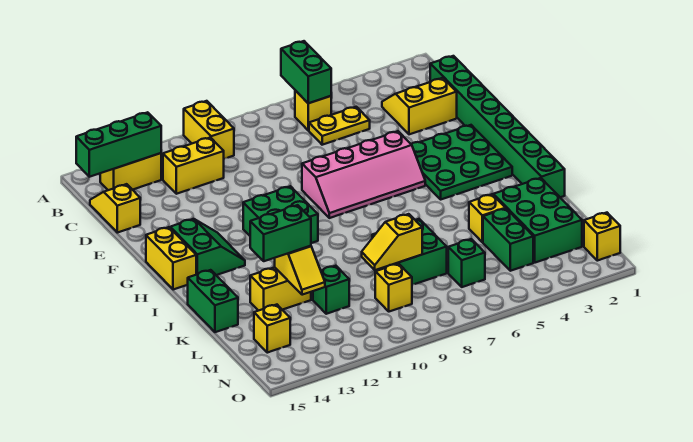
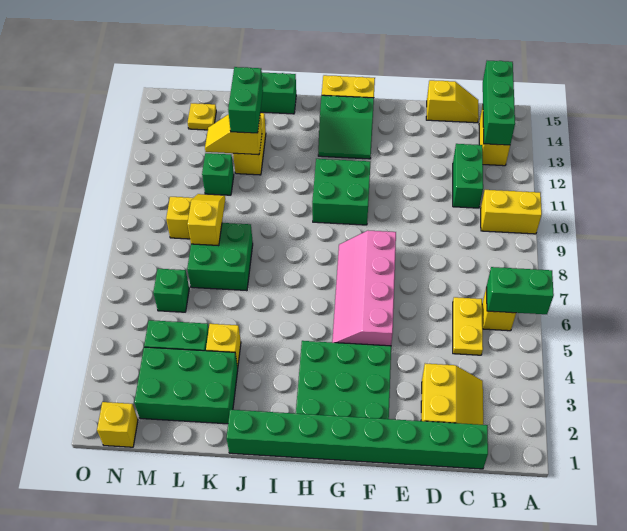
yellow 1x2 brick [163,138,224,194] -> green 1x2 brick [453,144,483,208]
yellow 1x1 brick [254,305,290,353] -> yellow 1x1 plate [188,103,216,130]

